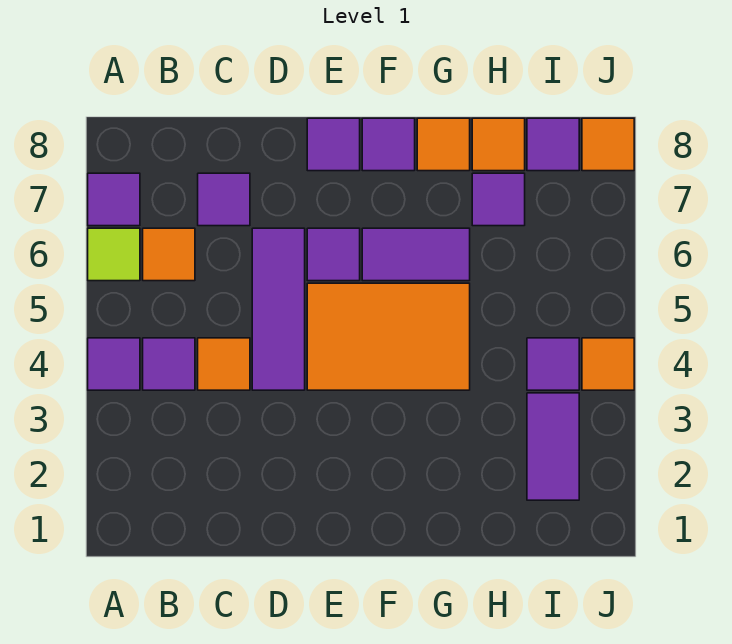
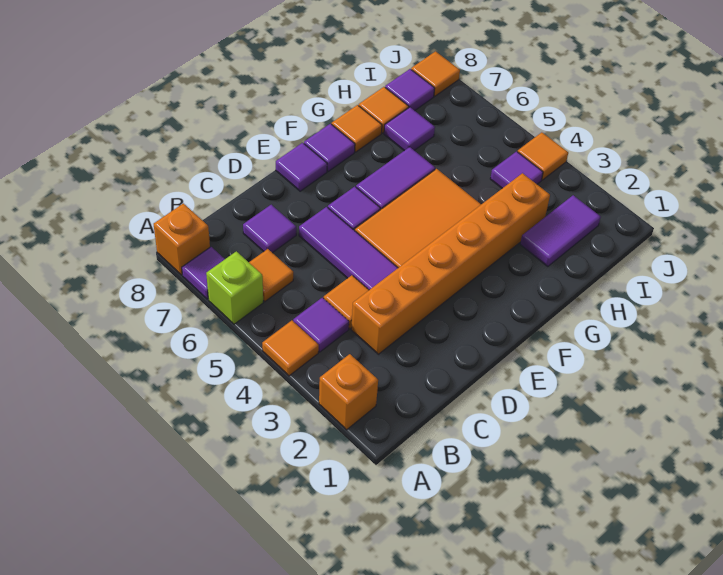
none -> orange 1x1 brick [319,354,378,430]
purple 1x1 tile [88,338,140,390] -> orange 1x1 tile [262,321,319,376]
lime 1x1 tile [88,228,140,281] -> lime 1x1 brick [206,251,263,324]
none -> orange 1x1 brick [154,203,210,275]
none -> orange 1x6 brick [351,173,550,354]
purple 1x2 tile [527,393,579,500] -> purple 1x2 tile turned to [520,195,601,267]

